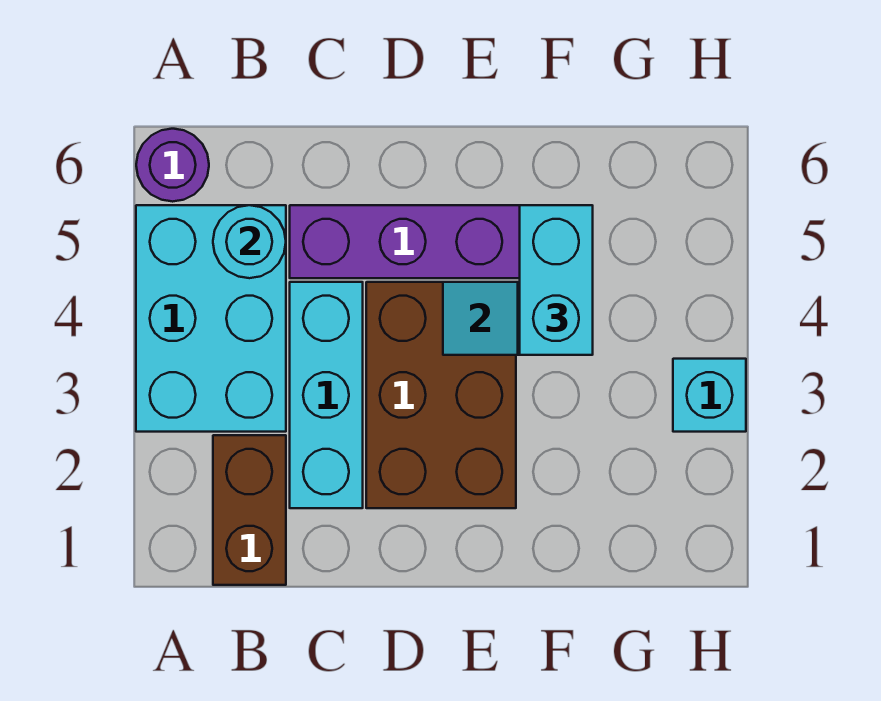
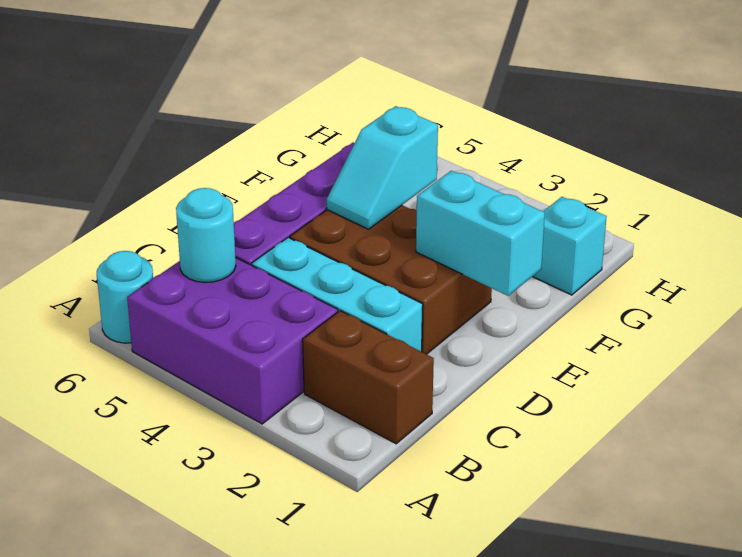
cyan 2x3 brick [136,205,286,432] -> purple 2x3 brick [127,257,338,424]
purple 1x1 round brick [136,129,209,202] -> cyan 1x1 round brick [97,251,153,343]
cyan 1x2 brick [520,205,593,355] -> cyan 1x2 brick moved to [416,171,545,296]
cyan 1x1 brick [673,359,746,432] -> cyan 1x1 brick moved to [532,197,607,295]

